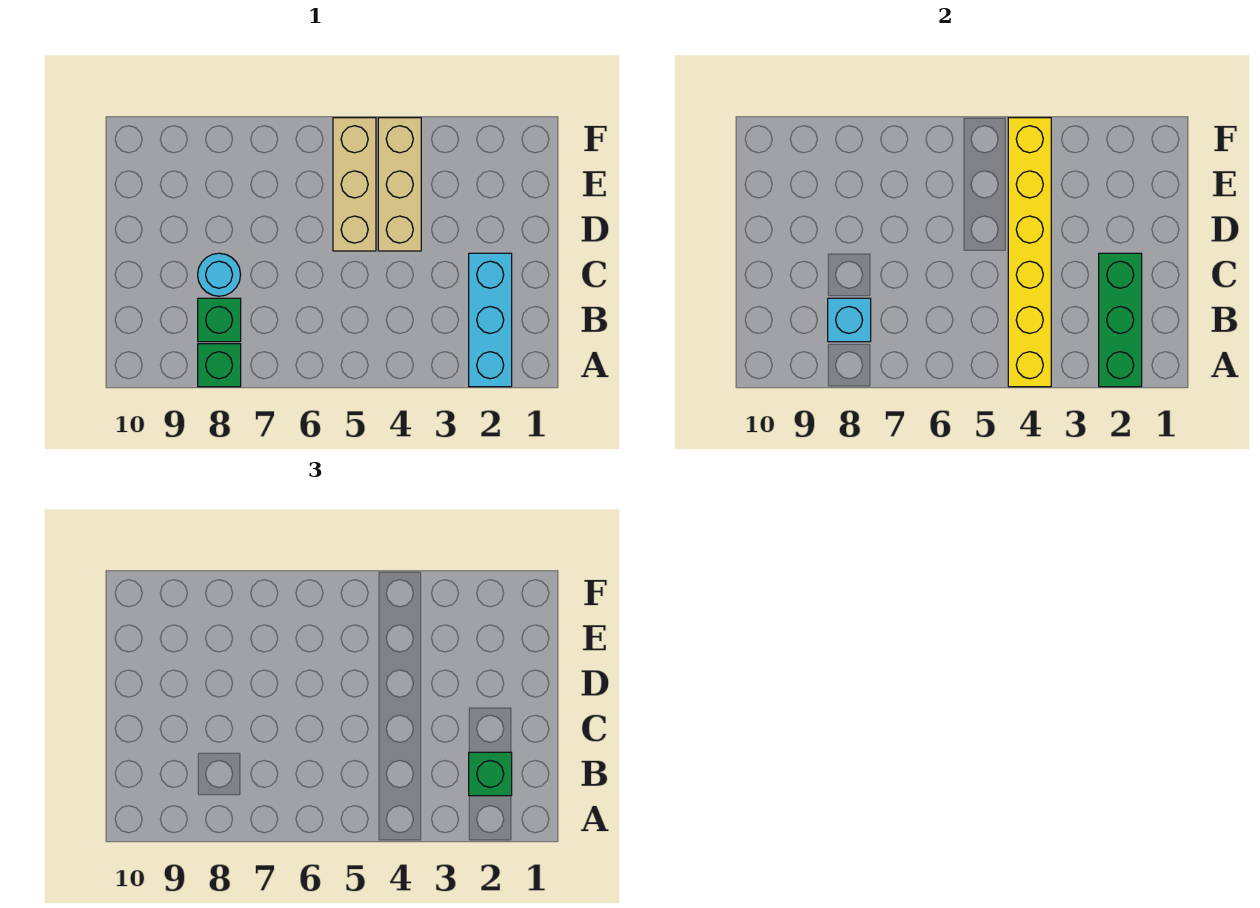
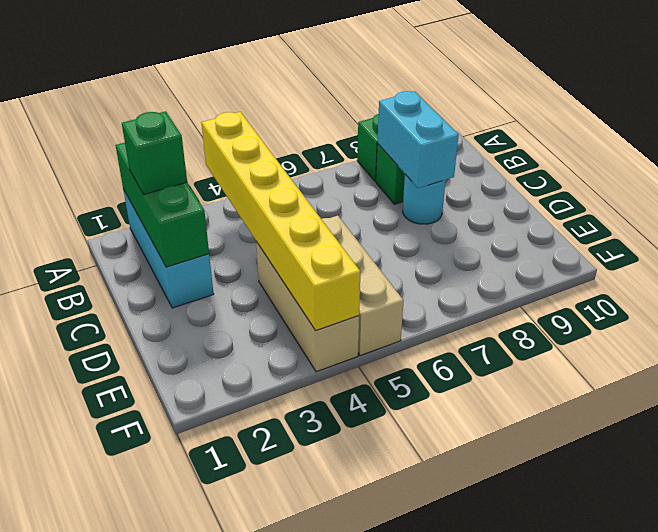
cyan 1x1 brick [828,298,871,342] -> cyan 1x2 brick [377,91,459,188]

